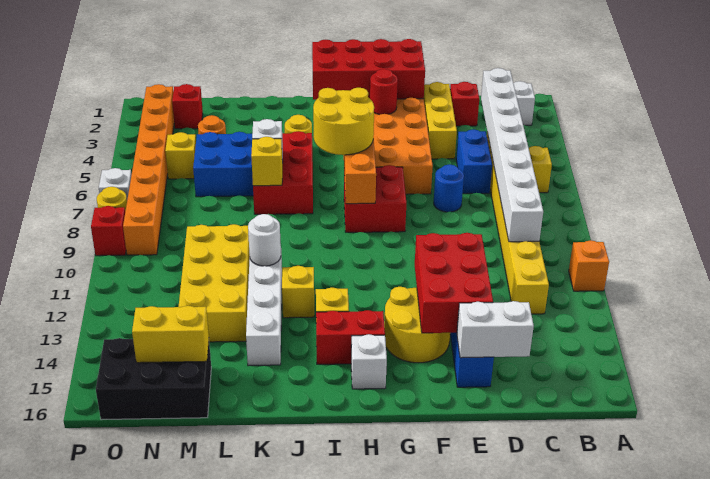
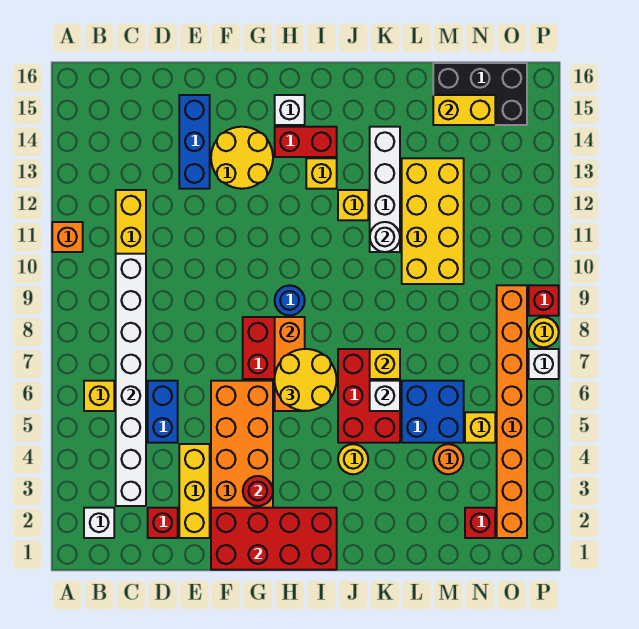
white 1x2 brick [457,301,534,358] -> none
blue 1x1 round brick [434,164,464,212] -> blue 1x1 round brick moved to [275,285,305,316]
red 2x3 brick [415,233,493,333] -> none

